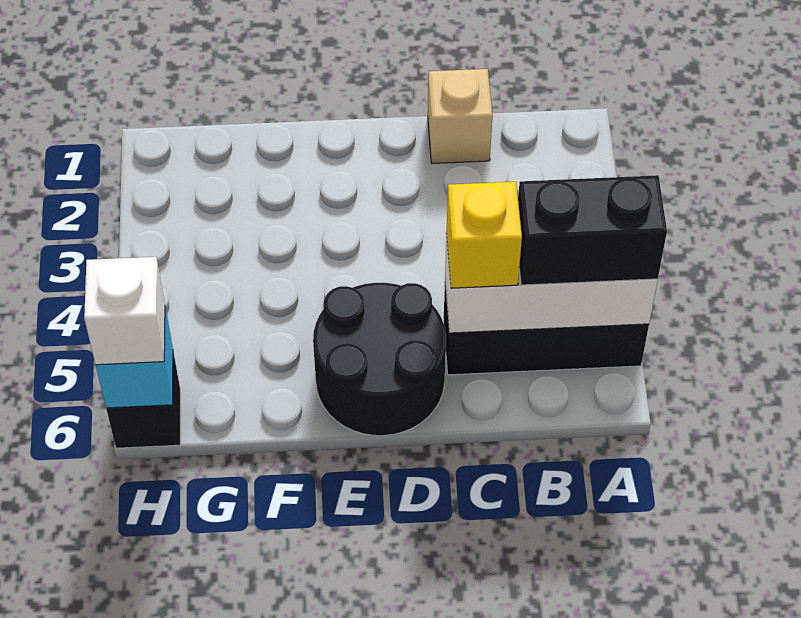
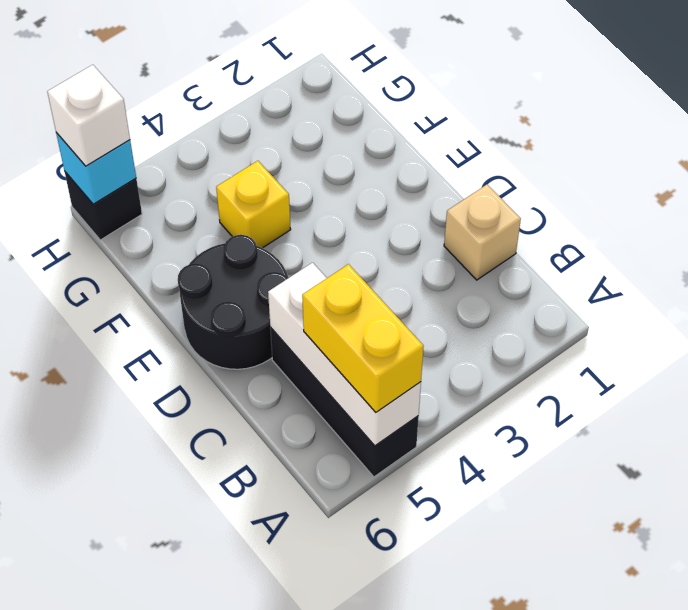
black 1x2 brick [518,175,667,285] -> yellow 1x2 brick [302,264,424,412]
yellow 1x1 brick [446,182,522,288] -> yellow 1x1 brick moved to [216,161,291,248]

